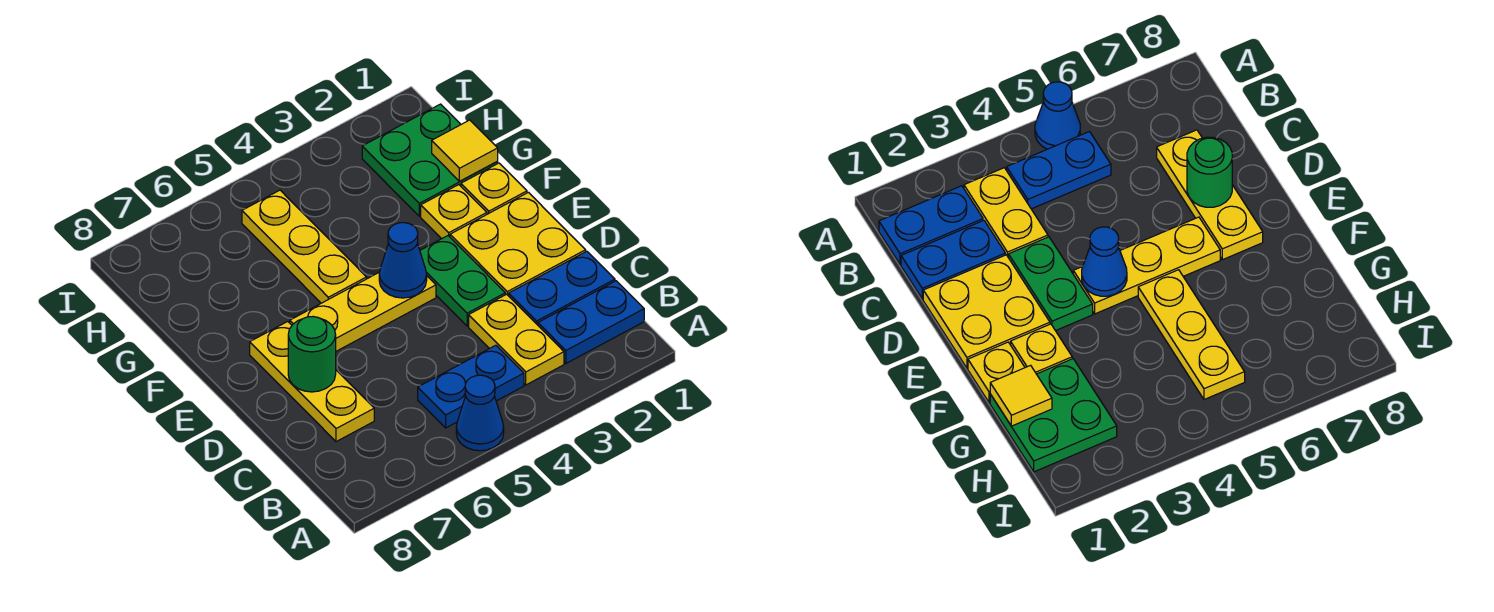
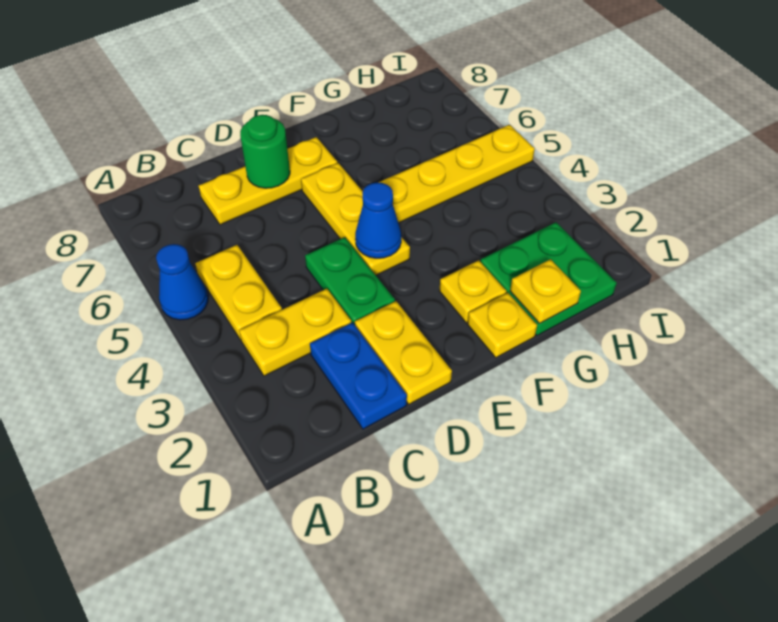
blue 1x2 plate [538,281,644,363] -> none
blue 1x2 plate [418,345,524,428] -> yellow 1x2 plate [195,245,282,340]
yellow 2x2 plate [450,192,586,296] -> yellow 1x2 plate [355,301,452,404]
green 1x2 plate [420,236,505,326] -> green 1x2 plate turned to [305,237,395,325]
yellow 1x3 plate [242,190,367,303] -> yellow 1x4 plate [378,125,535,223]
yellow 1x1 tile [432,120,498,181] -> yellow 1x1 plate [510,259,581,323]

